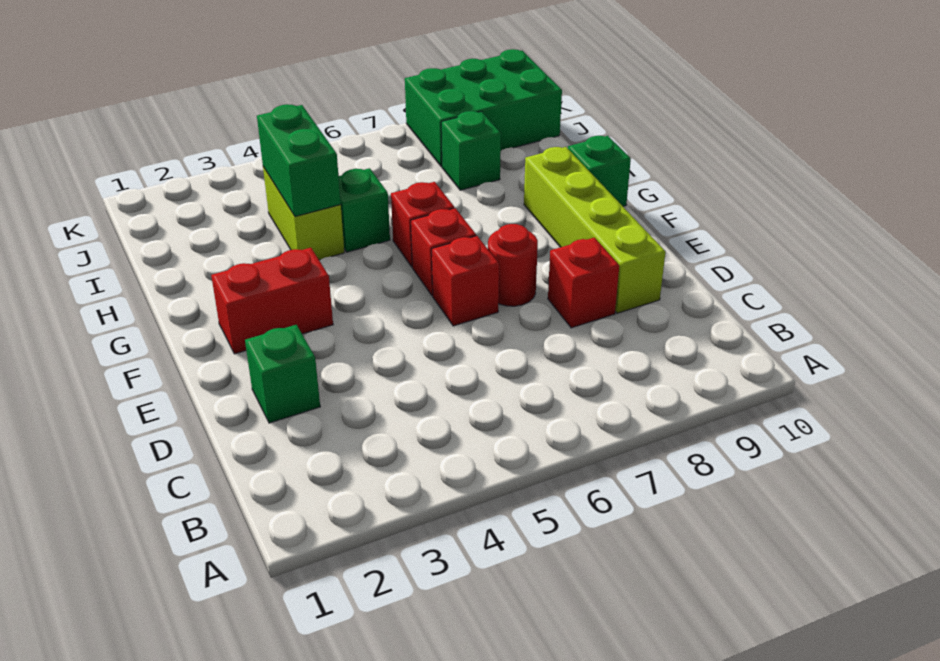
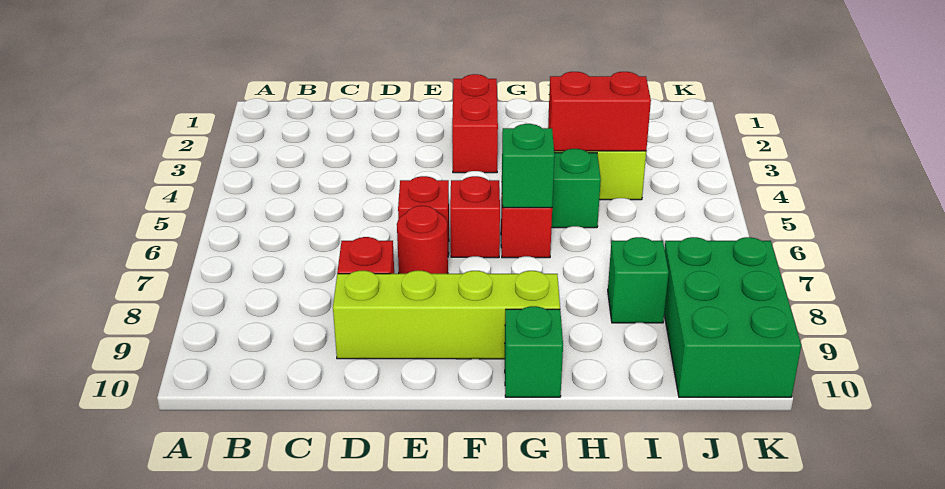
green 1x1 brick [245,325,320,423] -> green 1x1 brick moved to [502,124,555,208]
green 1x2 brick [257,104,341,216] -> red 1x2 brick [548,72,651,151]

